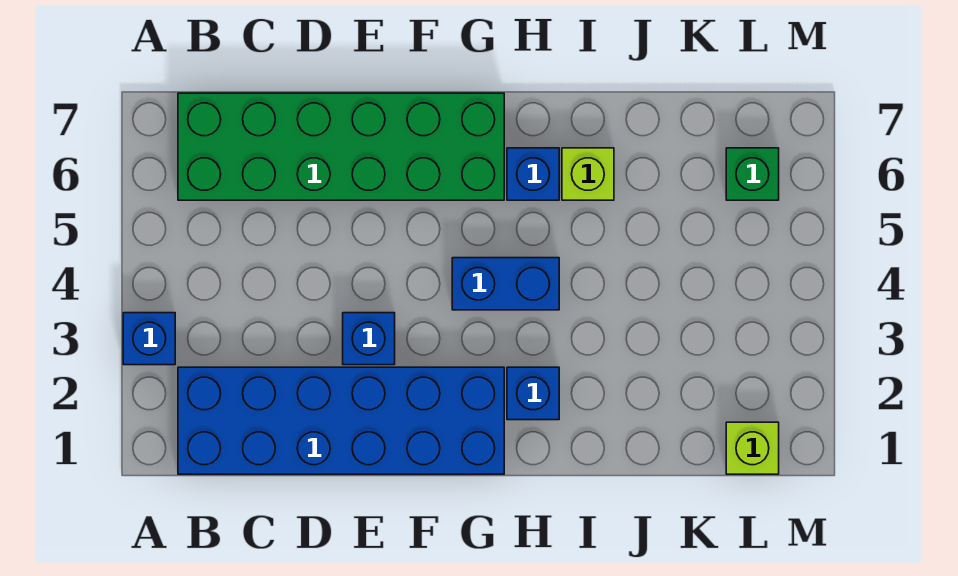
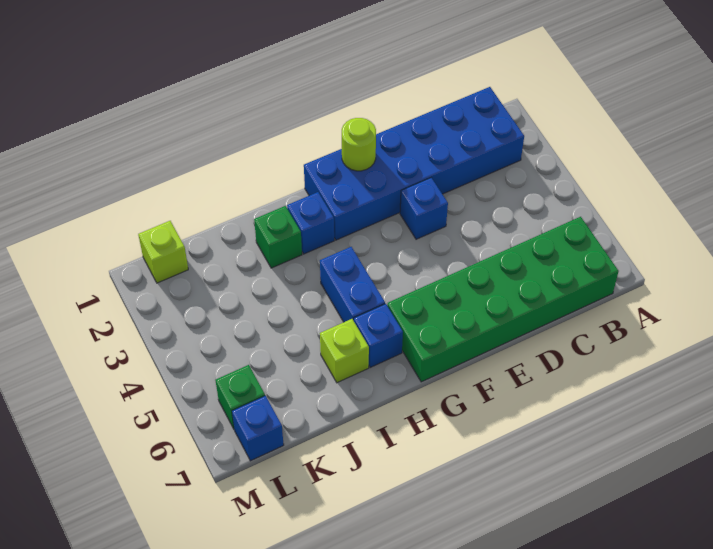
blue 1x1 brick [123,313,175,365] -> blue 1x1 brick moved to [232,396,284,461]
none -> lime 1x1 round brick [342,118,376,171]
blue 1x2 brick [452,258,559,310] -> blue 1x2 brick turned to [320,247,385,322]
none -> green 1x1 brick [254,206,302,268]

